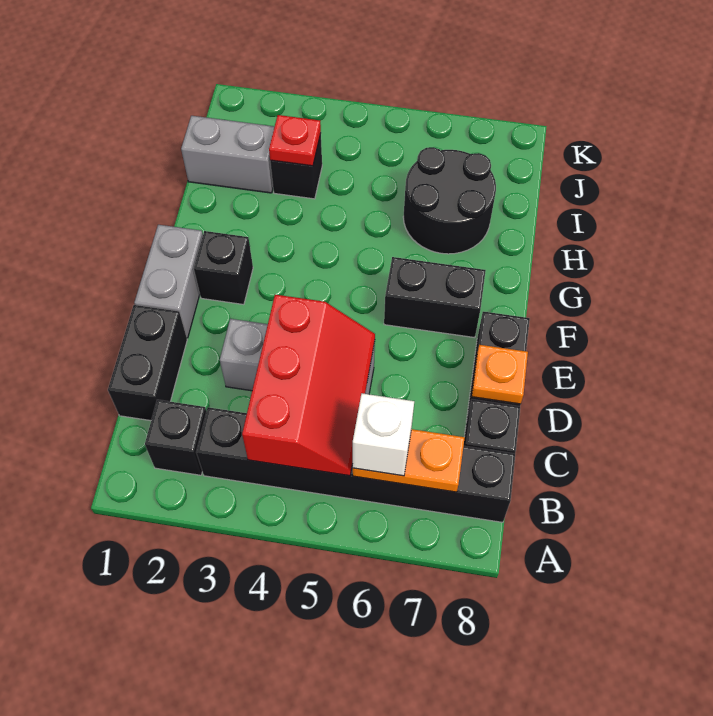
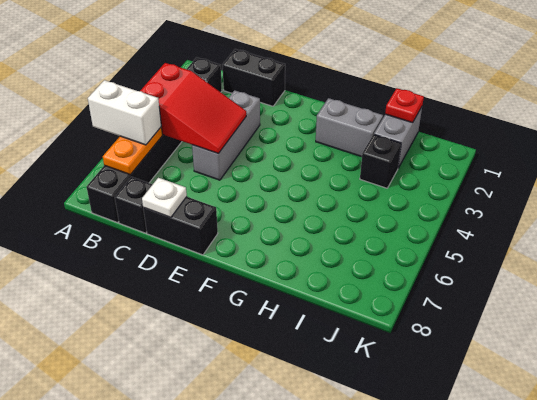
red 2x3 slope [242,295,375,476] -> red 2x3 slope turned to [140,63,246,154]
white 1x1 brick [353,393,414,476] -> white 1x2 brick [88,80,161,145]
orange 1x1 plate [472,345,528,404] -> white 1x1 plate [142,178,187,217]
grey 1x2 brick [134,225,203,338] -> grey 1x2 brick moved to [316,98,383,157]
black 1x1 brick [194,231,253,305] -> none
black 1x2 brick [384,257,486,338] -> none
black 2x2 round brick [403,147,496,254] -> none
red 1x1 plate [269,115,321,166] -> red 1x1 plate moved to [385,88,424,123]

